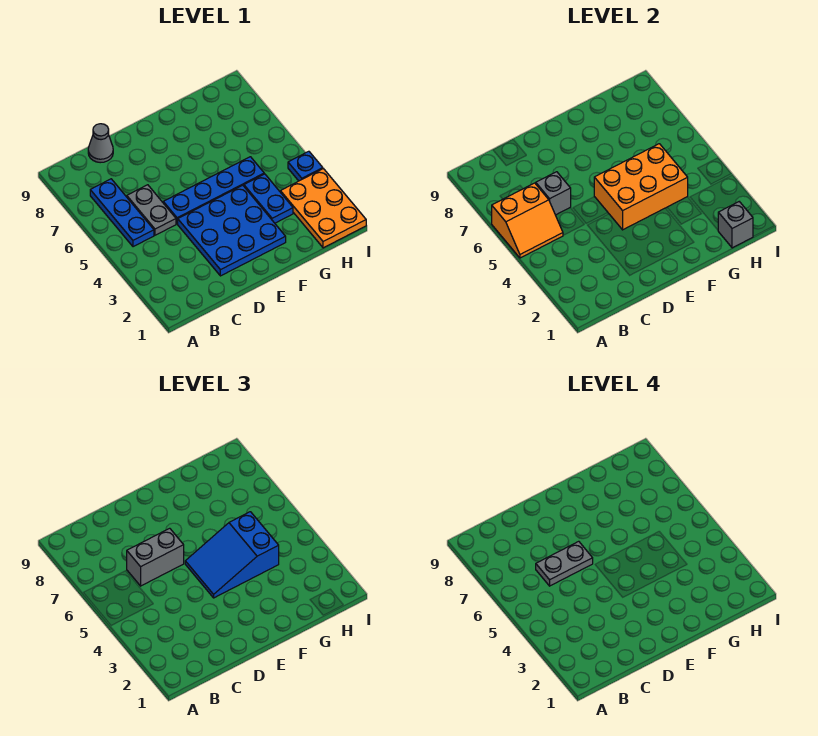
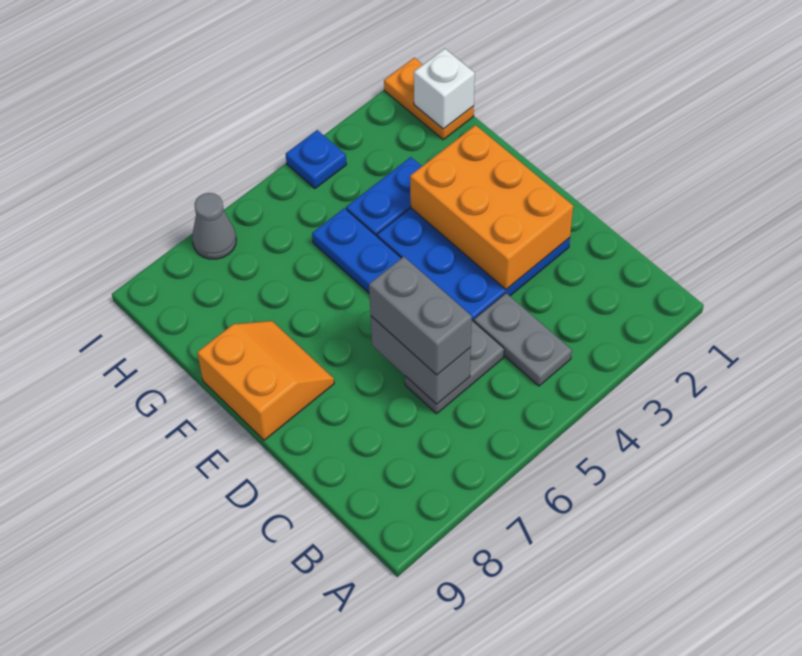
orange 2x2 slope [492,183,563,258] -> orange 2x2 slope moved to [197,321,334,440]
blue 1x3 plate [90,179,154,247] -> none
grey 1x1 brick [536,172,571,215] -> grey 1x2 brick [371,316,471,404]
grey 1x2 plate [536,541,593,586] -> grey 1x2 plate moved to [474,293,572,386]
grey 1x1 cone [88,124,113,163] -> grey 1x1 cone moved to [192,193,236,259]
orange 2x3 brick [594,144,688,230] -> orange 2x3 brick moved to [410,125,573,289]
blue 2x3 slope [185,512,279,598] -> none
orange 2x3 plate [280,169,366,248] -> orange 1x2 plate [384,58,474,139]
grey 1x1 brick [718,202,753,248] -> white 1x1 brick [414,49,475,129]

